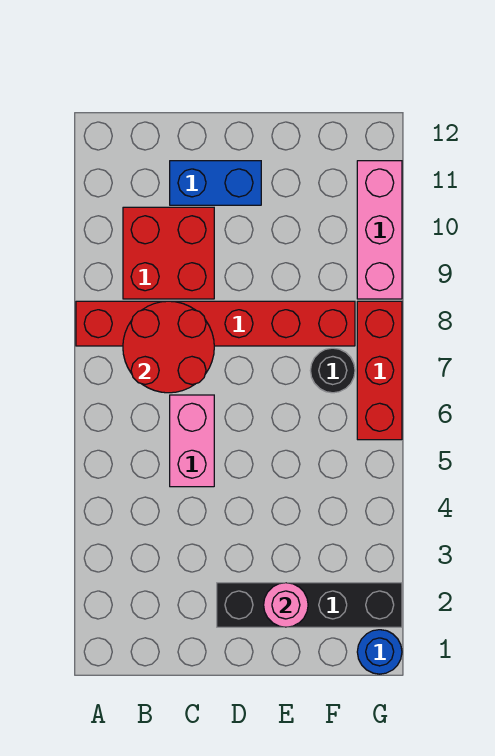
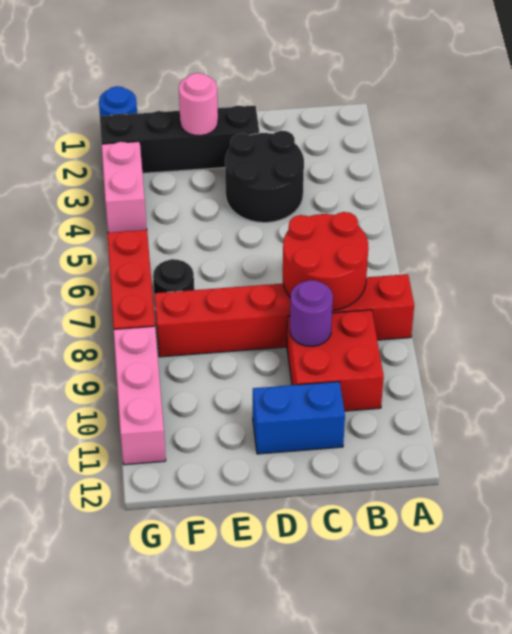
none -> black 2x2 round brick [225,131,304,223]
pink 1x2 brick [170,395,214,487] -> pink 1x2 brick moved to [102,142,147,233]
none -> purple 1x1 round brick [290,280,333,346]

